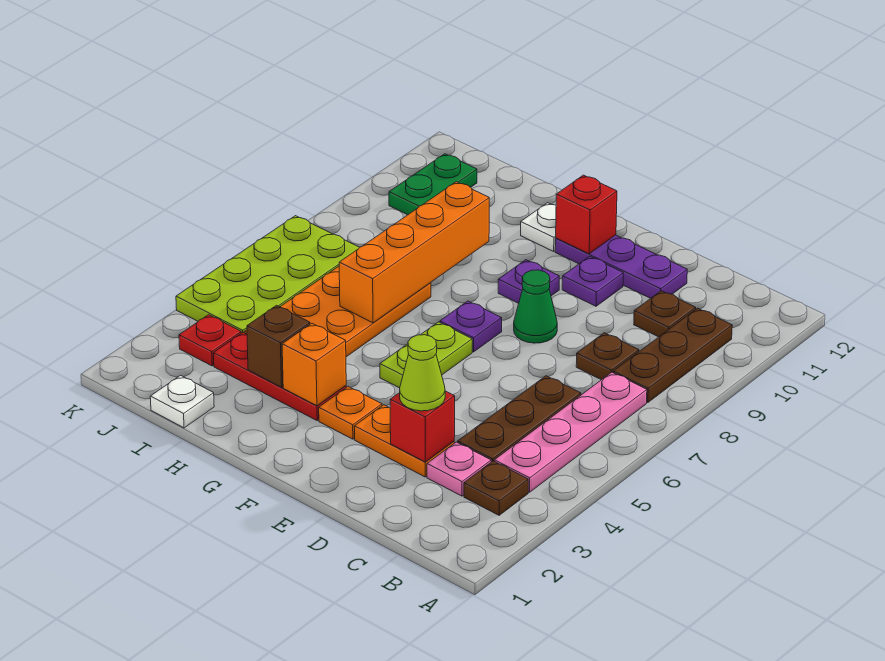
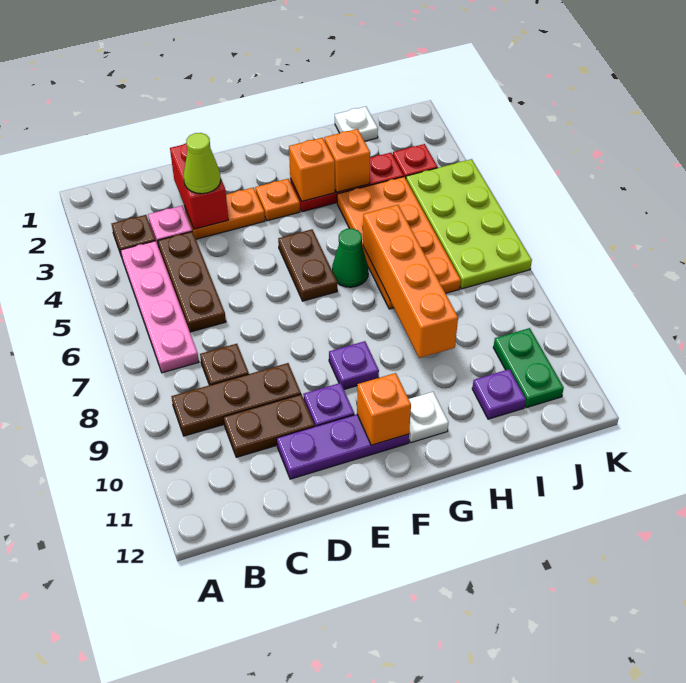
brown 1x3 plate [613,308,732,403] -> brown 1x3 plate turned to [171,363,301,436]
brown 1x1 plate [634,291,696,337] -> brown 1x2 plate [224,394,315,457]
red 1x1 brick [390,391,455,462] -> red 1x2 brick [170,143,228,229]
green 1x1 cone [514,270,557,343] -> green 1x1 cone moved to [332,228,369,287]
lime 1x2 plate [380,322,472,388] -> brown 1x2 plate [278,229,337,301]
purple 1x1 plate [440,301,502,352] -> purple 1x1 plate moved to [472,369,526,419]
red 1x1 brick [556,175,617,254] -> orange 1x1 brick [357,373,411,445]
brown 1x1 brick [247,305,310,387] -> orange 1x1 brick [324,129,370,192]

